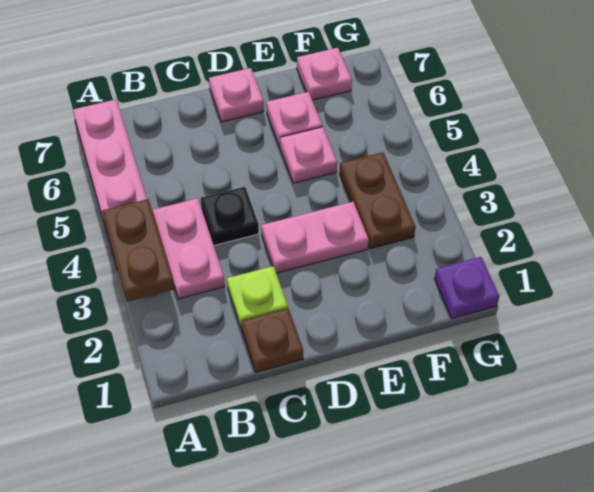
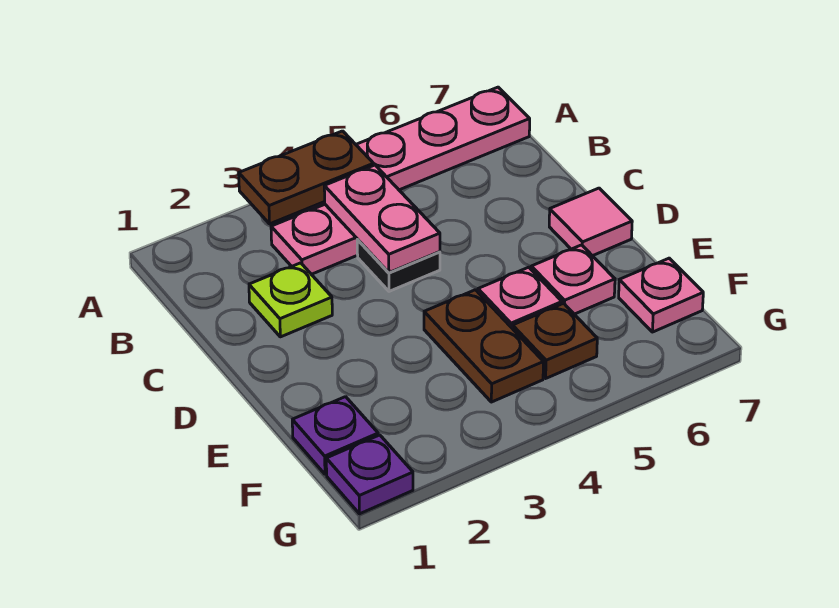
brown 1x1 plate [241,308,303,372] -> brown 1x1 plate moved to [513,303,597,378]
pink 1x2 plate [262,202,369,273] -> pink 1x2 plate moved to [324,165,440,273]
pink 1x1 plate [209,68,264,122] -> pink 1x1 tile [549,188,632,256]
none -> purple 1x1 plate [292,397,378,474]
brown 1x2 plate [339,152,416,249] -> brown 1x2 plate turned to [424,290,543,402]

